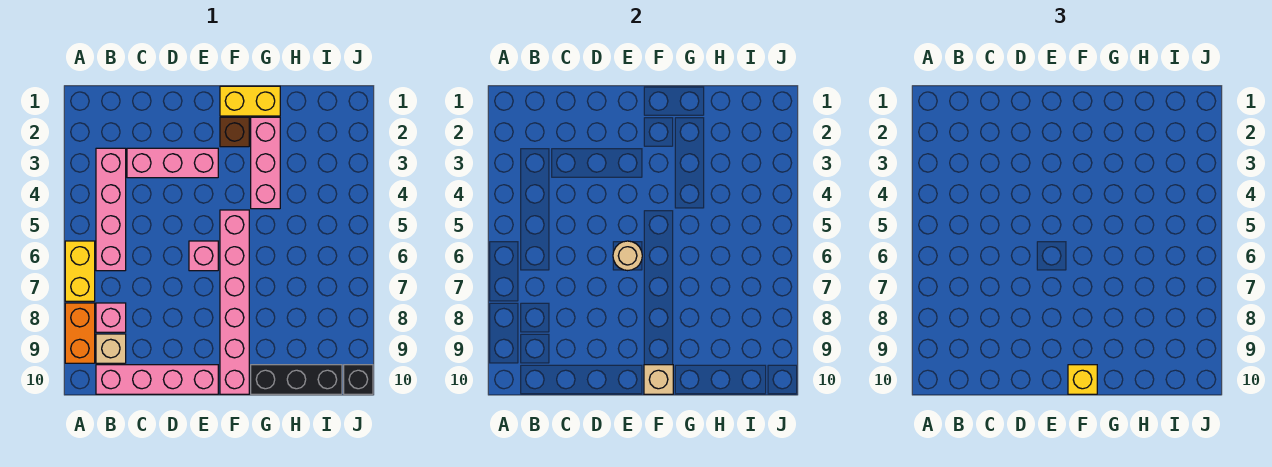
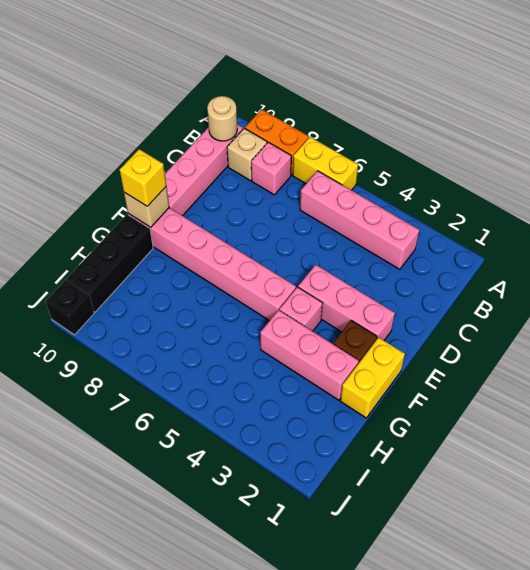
pink 1x3 brick [127,148,218,178] -> pink 1x3 brick turned to [298,265,395,340]
pink 1x1 brick [189,241,218,271] -> pink 1x1 brick moved to [279,287,323,331]
tan 1x1 round brick [613,241,642,271] -> tan 1x1 round brick moved to [207,96,237,141]

